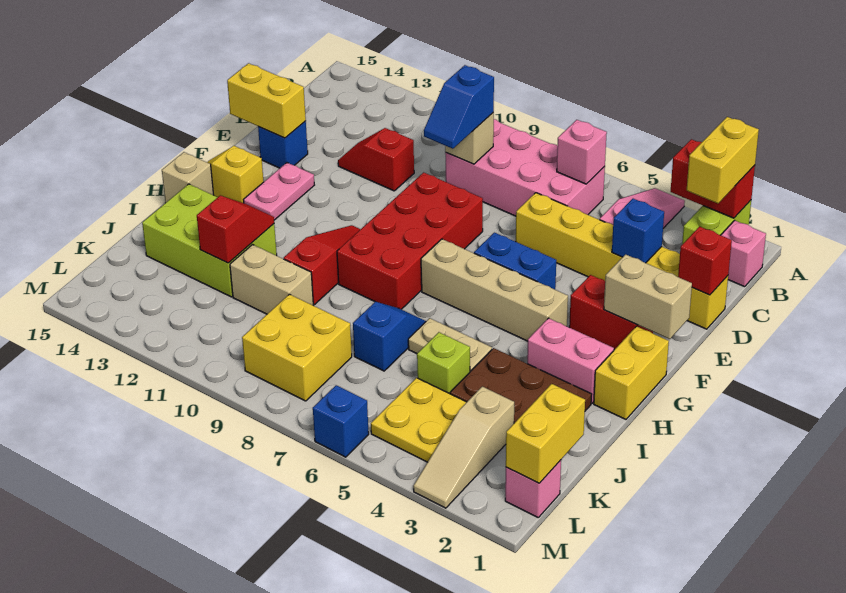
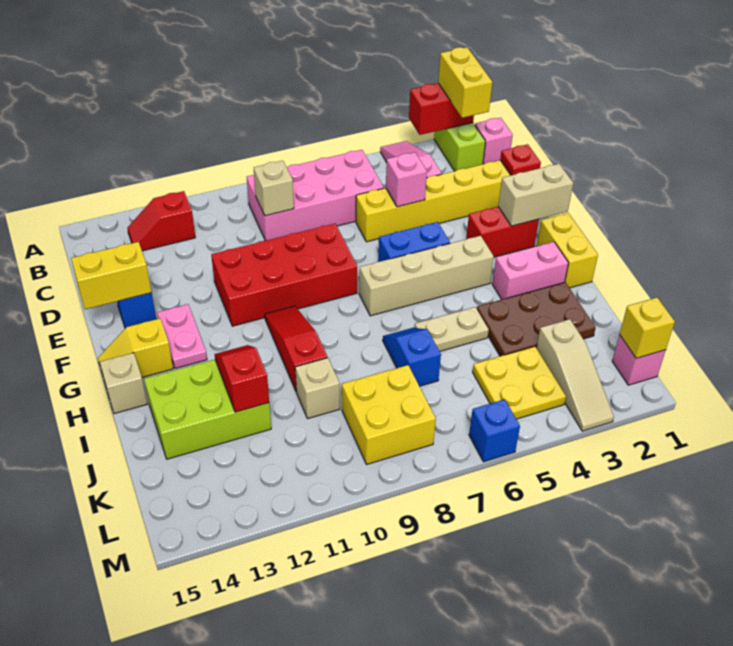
pink 1x1 brick [557,120,607,184] -> pink 1x1 brick moved to [386,152,427,207]
blue 1x2 slope [424,65,494,149] -> none
red 1x1 brick [678,226,732,295] -> red 1x1 plate [500,144,541,175]
blue 1x1 brick [612,199,664,263] -> none
red 1x2 slope [338,128,414,191] -> red 1x2 slope moved to [127,191,195,251]
red 2x4 brick [337,172,483,309] -> red 2x4 brick turned to [211,224,357,326]
lime 1x1 brick [417,332,470,394] -> none
tan 1x2 brick [230,245,313,314] -> tan 1x1 brick [295,358,340,419]
yellow 1x2 brick [506,384,585,483] -> yellow 1x1 brick [619,298,675,358]

